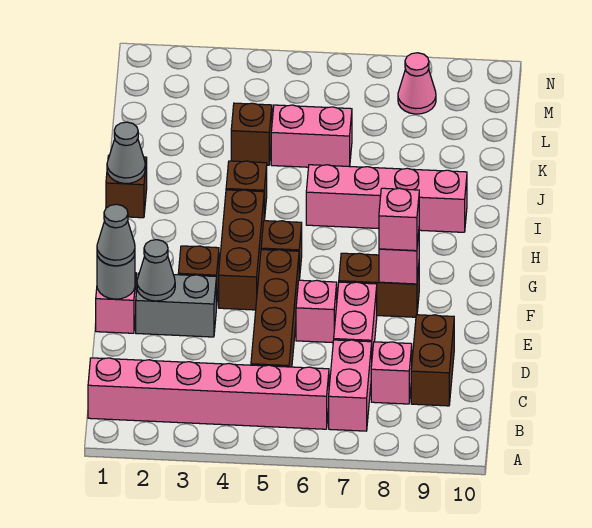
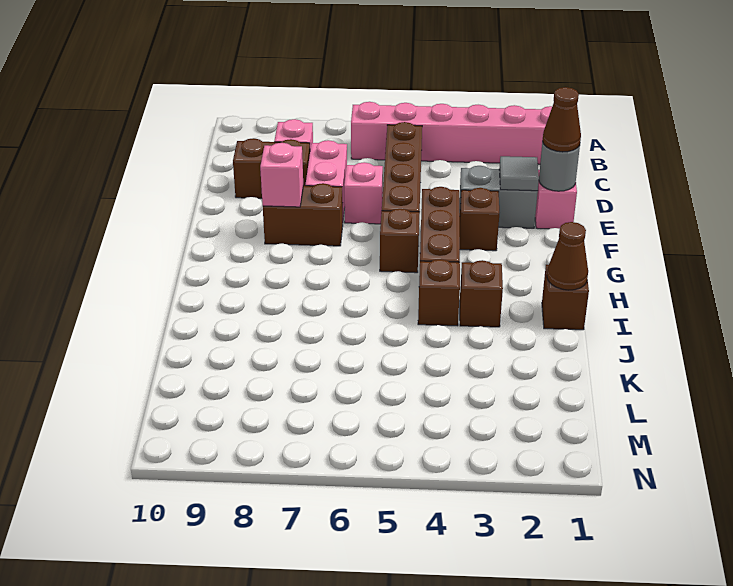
pink 1x2 brick [329,340,372,431] -> none
brown 1x2 brick [411,315,454,406] -> brown 1x2 brick turned to [233,138,310,198]
grey 1x1 cone [97,204,135,266] -> brown 1x1 cone [543,87,581,152]
grey 1x1 cone [137,240,175,301] -> grey 1x1 tile [499,156,539,191]
pink 1x1 brick [379,188,419,251] -> none
grey 1x1 cone [107,122,145,183] -> brown 1x1 cone [547,222,588,290]
pink 1x4 brick [306,165,467,232] -> none
brown 1x1 brick [231,103,272,165] -> brown 1x1 brick moved to [460,260,503,327]
pink 1x2 brick [271,105,352,167] -> none
pink 1x1 cone [398,53,436,114] -> none

